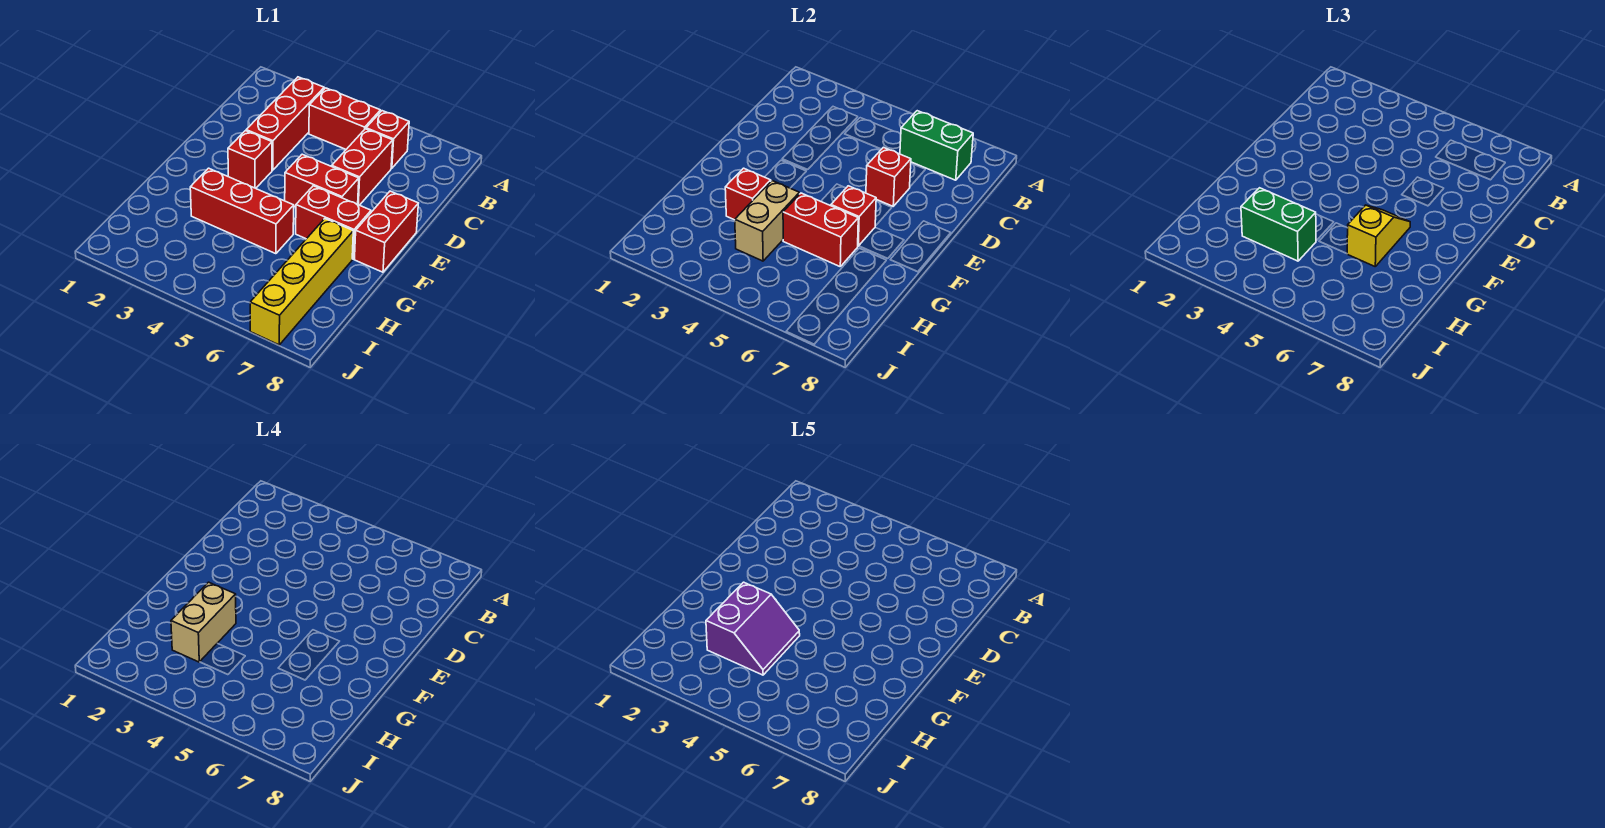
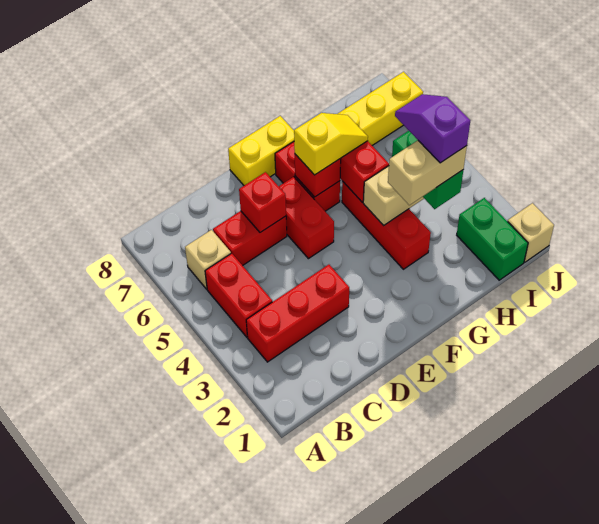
red 1x1 brick [366,111,409,168] -> tan 1x1 brick [185,230,231,289]
green 1x2 brick [900,111,973,180] -> green 1x2 brick moved to [457,198,528,280]
red 1x1 brick [228,131,272,188] -> none
red 1x2 brick [355,191,418,272] -> yellow 1x2 brick [228,116,294,185]
yellow 1x2 slope [1347,205,1410,266] -> yellow 1x2 slope turned to [294,113,368,175]
red 1x1 brick [725,168,771,220] -> none
purple 2x2 slope [706,582,800,675] -> purple 1x2 slope [395,94,470,163]
none -> tan 1x1 brick [508,203,554,262]

